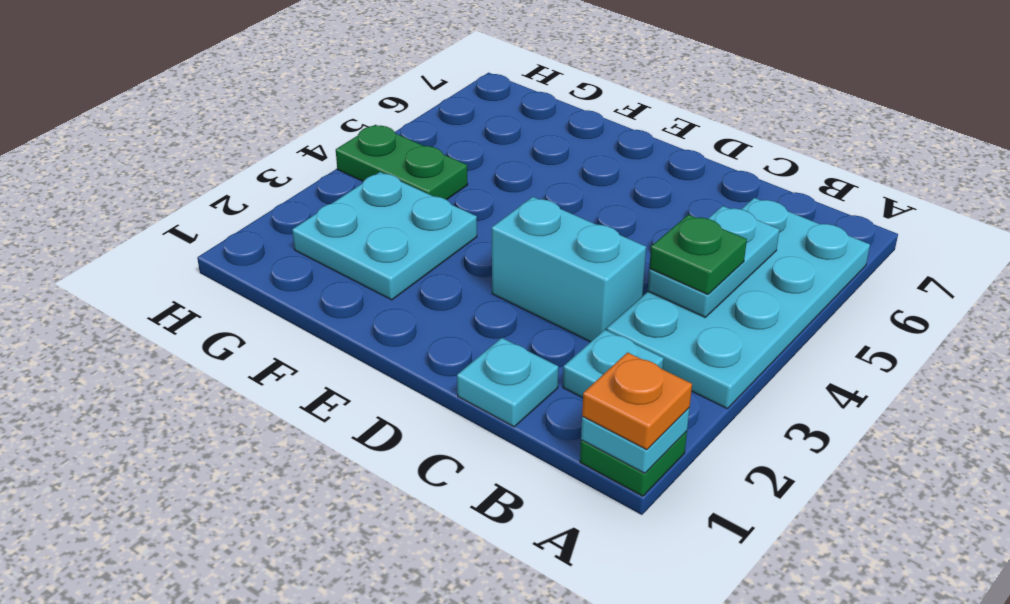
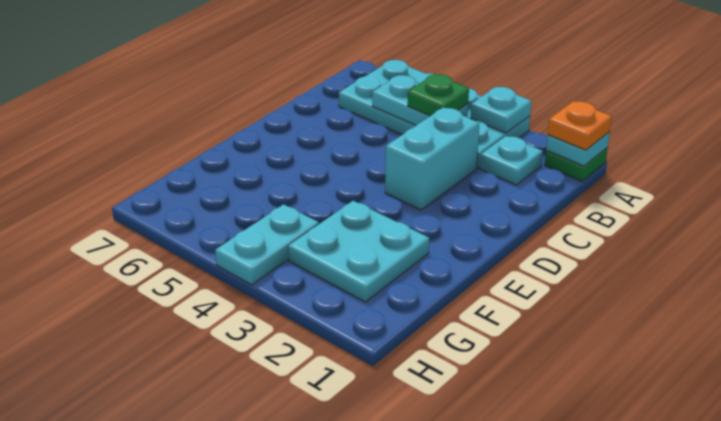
cyan 1x1 plate [457,338,558,427] -> cyan 1x1 plate moved to [471,87,531,133]
green 1x2 plate [336,125,468,200] -> cyan 1x2 plate [215,204,319,285]

